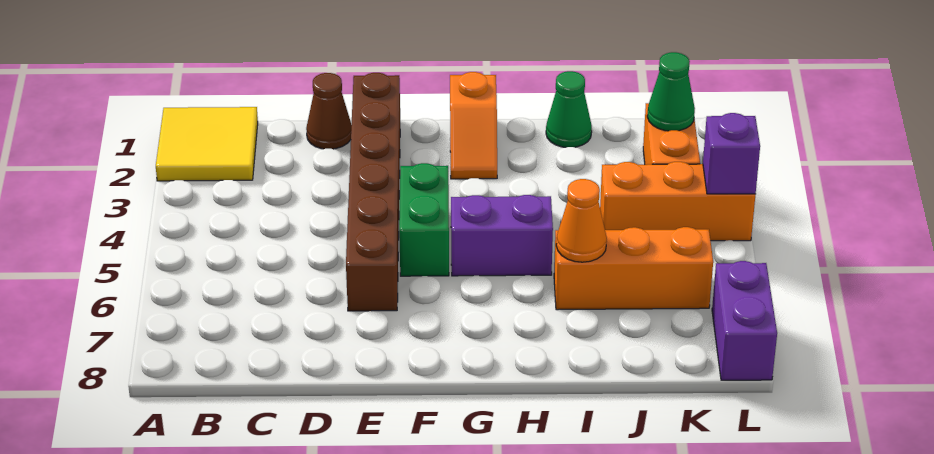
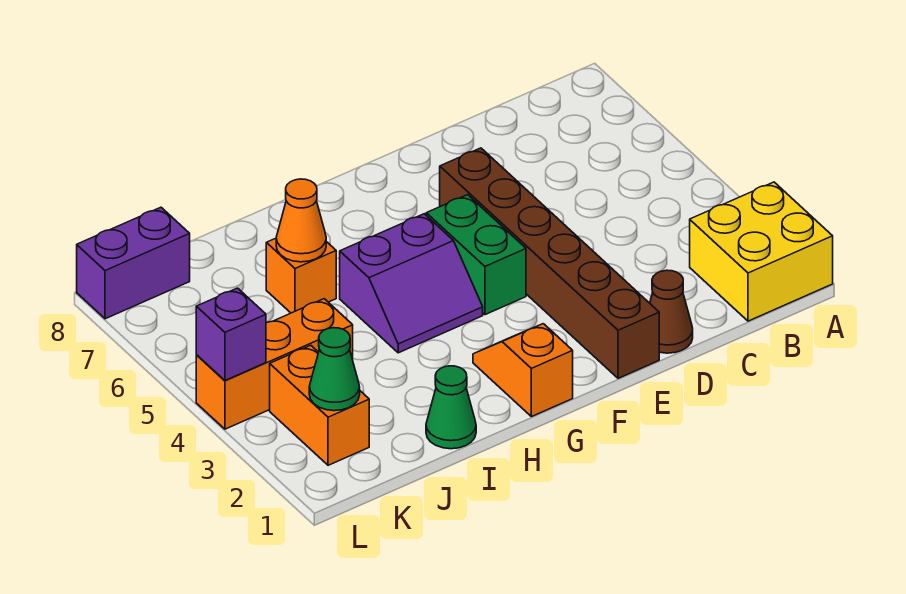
yellow 2x2 tile [156,107,258,181] -> yellow 2x2 brick [690,182,833,321]
orange 1x3 brick [554,227,713,310] -> orange 1x1 brick [266,238,336,313]
purple 1x2 brick [712,261,777,380] -> purple 1x2 brick turned to [77,207,190,319]

